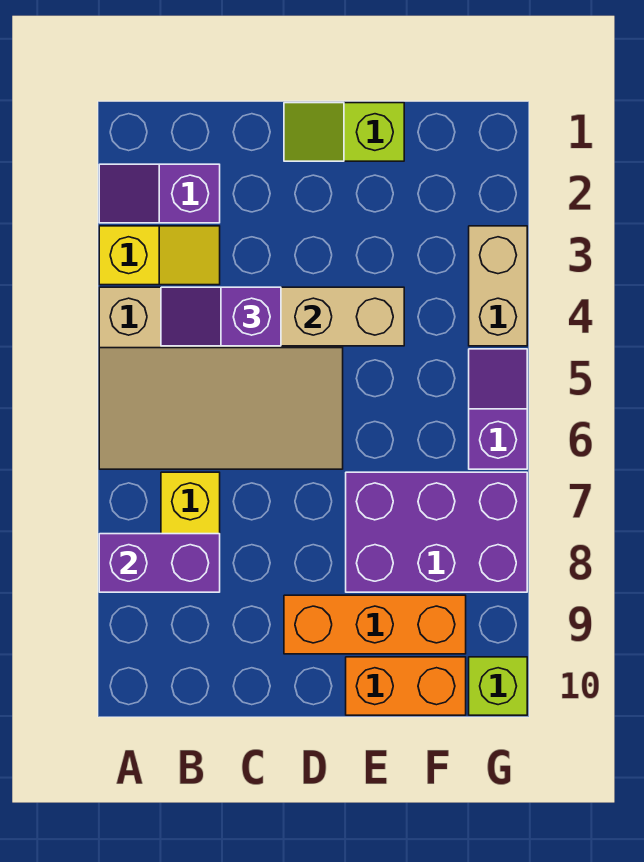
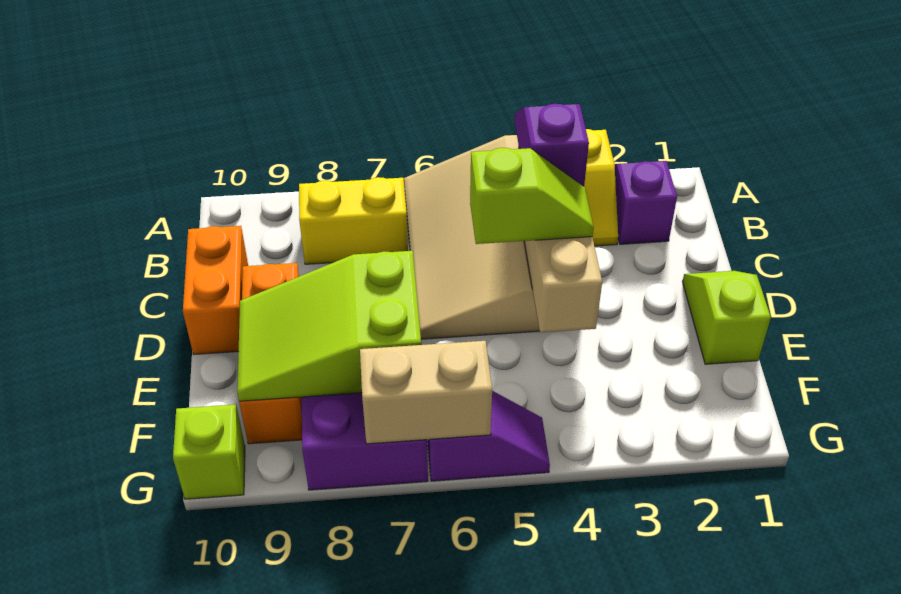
purple 1x2 brick [99,534,220,592] -> none
none -> lime 1x2 slope [470,148,594,244]
none -> lime 2x3 slope [237,250,421,402]
orange 1x2 brick [346,657,466,715] -> orange 1x2 brick moved to [183,226,248,354]
tan 1x2 brick [469,226,527,346] -> tan 1x2 brick moved to [360,341,492,444]

